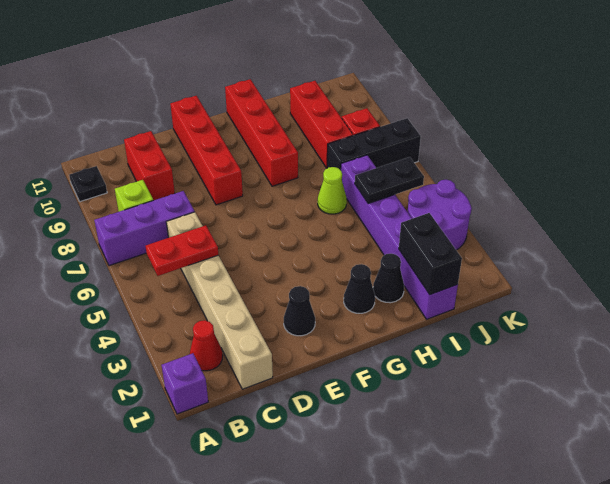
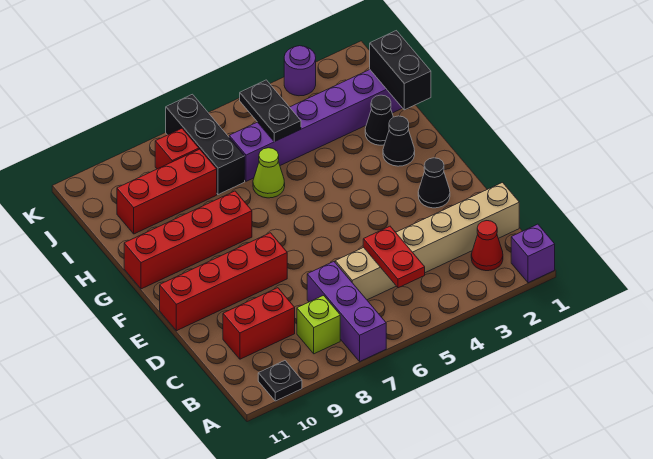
black 1x2 brick [399,213,462,295] -> black 1x2 brick turned to [370,31,431,110]
purple 2x2 round brick [408,180,472,250] -> purple 1x1 round brick [284,46,316,96]

